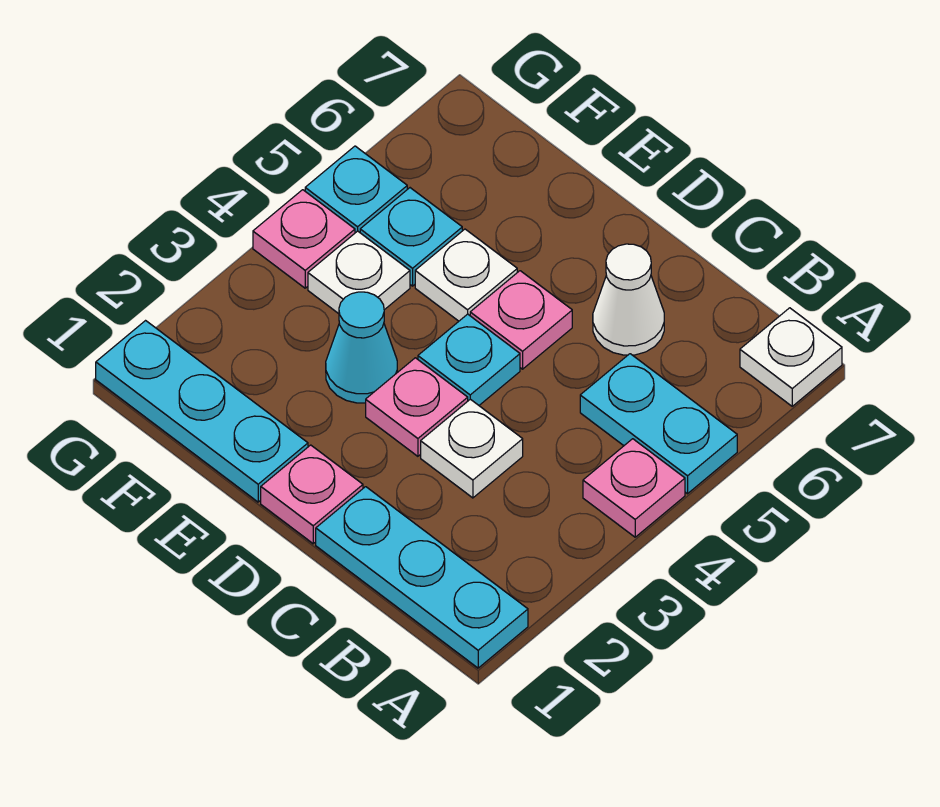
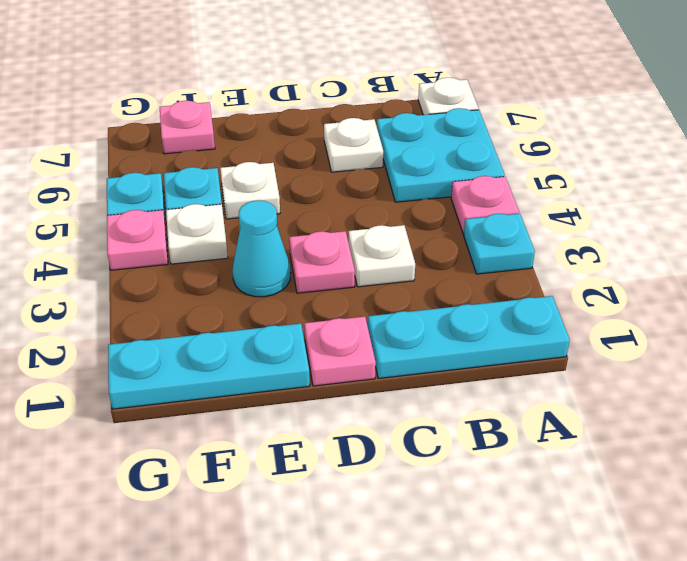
cyan 1x2 plate [580,354,737,494] -> cyan 2x2 plate [377,108,505,202]
white 1x1 cone [593,244,664,355] -> white 1x1 plate [324,118,383,172]
cyan 1x1 plate [418,314,520,405] -> cyan 1x1 plate moved to [464,214,535,274]
pink 1x1 plate [470,271,572,369] -> pink 1x1 plate moved to [160,101,215,154]

